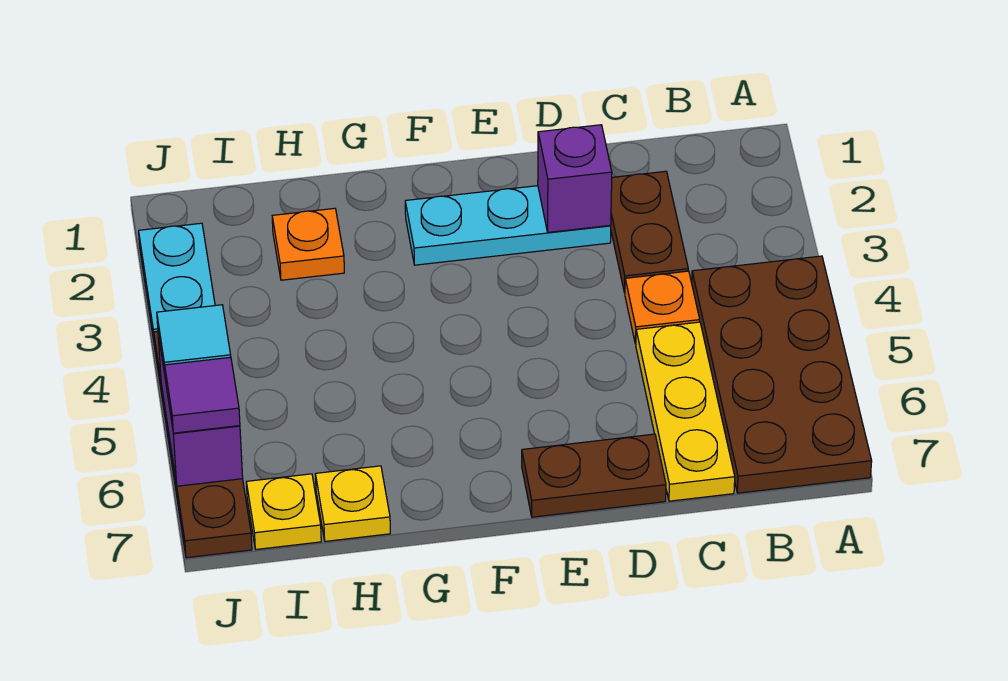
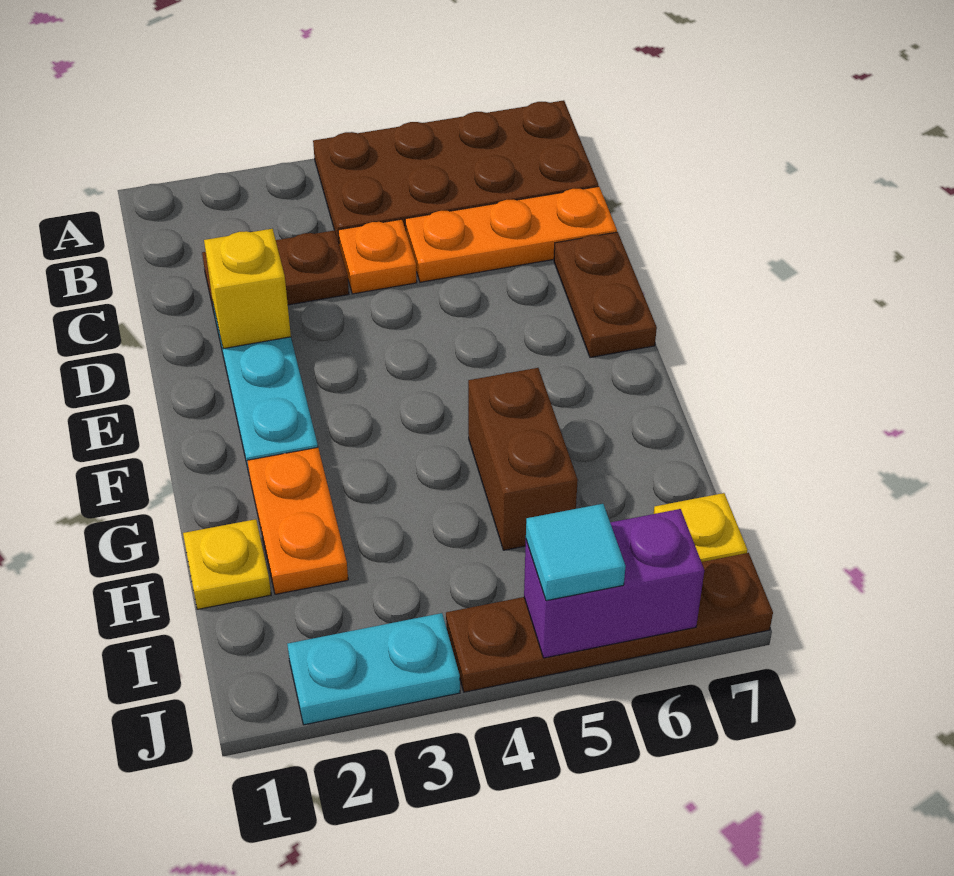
yellow 1x3 plate [636,322,735,501] -> orange 1x3 plate [405,186,617,282]
purple 1x1 brick [538,125,612,232] -> yellow 1x1 brick [204,229,291,349]
none -> brown 1x2 brick [468,368,578,550]
orange 1x1 plate [272,208,344,280] -> orange 1x2 plate [247,447,348,594]
yellow 1x1 plate [315,466,390,541] -> yellow 1x1 plate moved to [183,519,271,609]
purple 1x1 tile [165,357,240,433] -> none

